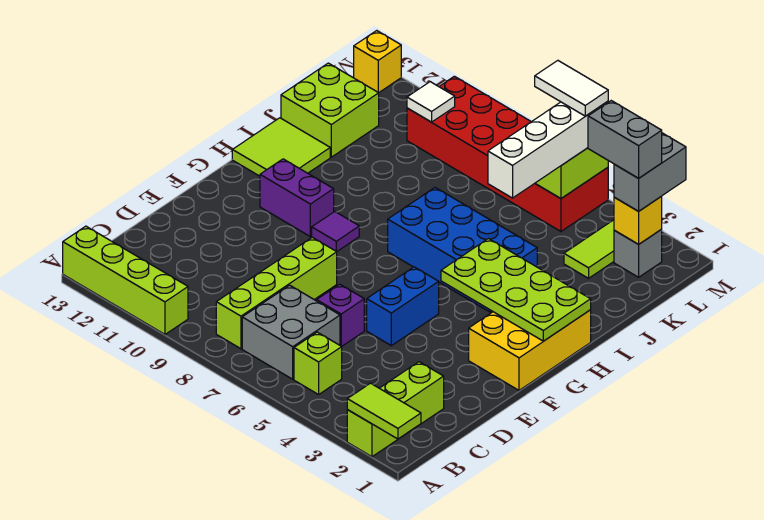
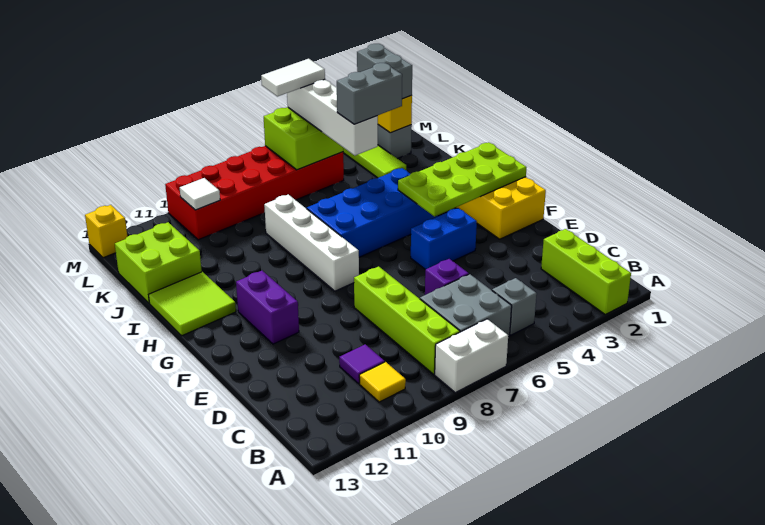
lime 1x2 tile [347,383,421,439] -> none
none -> white 1x2 brick [435,319,508,393]
lime 1x4 brick [63,226,188,334] -> none
lime 1x1 brick [294,332,342,394] -> grey 1x1 brick [492,278,537,335]
none -> yellow 1x1 tile [359,362,406,402]
blue 1x2 brick [367,267,439,346] -> blue 1x2 brick turned to [411,208,477,269]
none -> white 1x4 brick [264,194,359,291]
purple 1x1 tile [312,212,359,252] -> purple 1x1 tile moved to [339,344,385,383]
purple 1x2 brick [260,159,334,237] -> purple 1x2 brick turned to [236,271,299,344]
grey 1x2 brick [588,101,662,178] -> grey 1x2 brick moved to [337,63,402,124]

